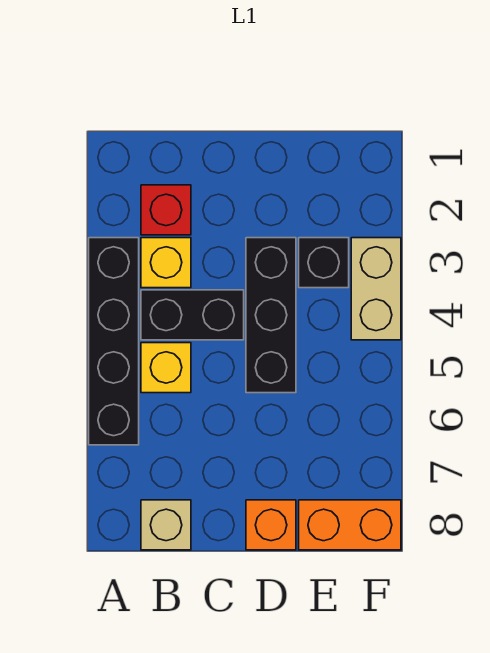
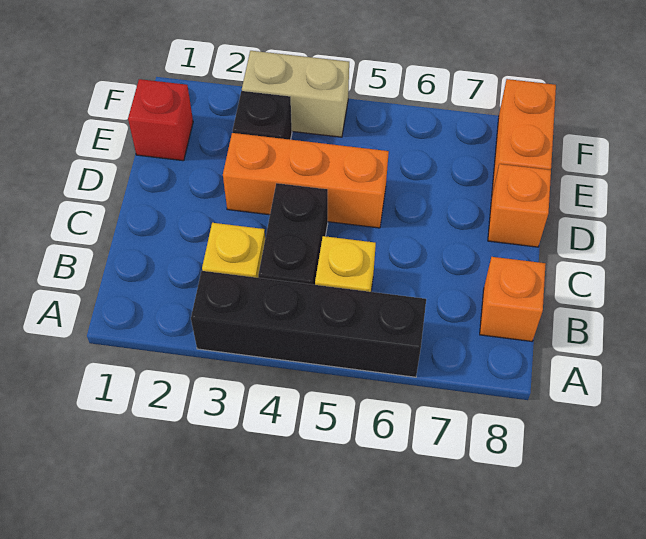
red 1x1 brick [141,185,191,235] -> red 1x1 brick moved to [128,79,193,161]
tan 1x1 brick [141,500,191,550] -> orange 1x1 brick [480,257,546,341]
black 1x3 brick [246,238,296,393] -> orange 1x3 brick [223,133,389,228]

